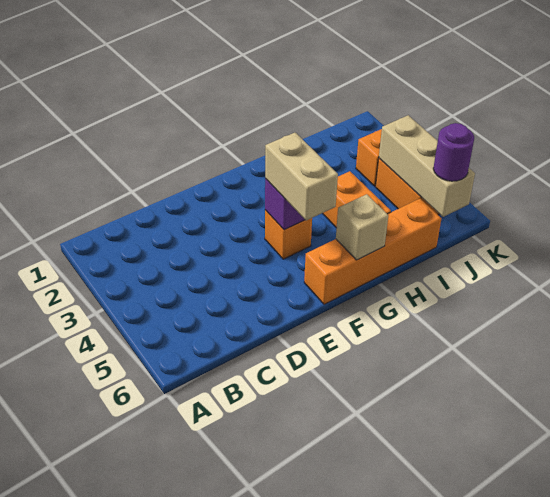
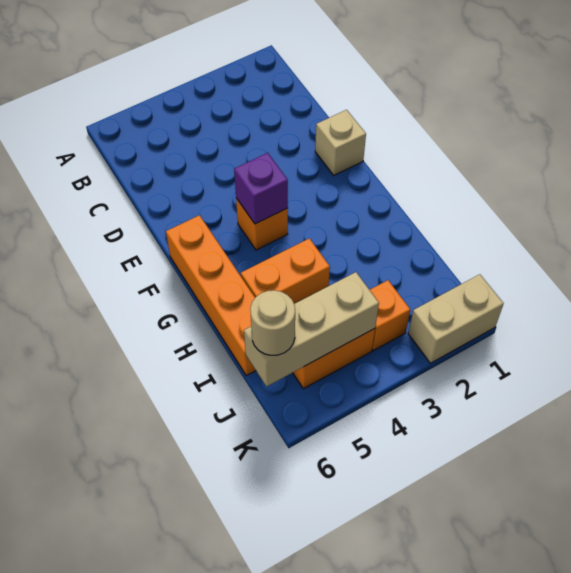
tan 1x2 brick [265,133,338,221] -> tan 1x2 brick moved to [408,274,504,363]
tan 1x1 brick [336,194,388,260] -> tan 1x1 brick moved to [315,110,366,175]
purple 1x1 round brick [433,123,474,181] -> tan 1x1 round brick [250,290,295,355]

